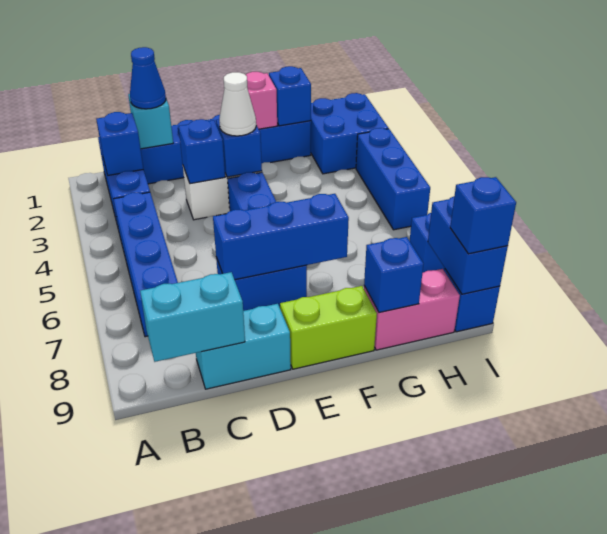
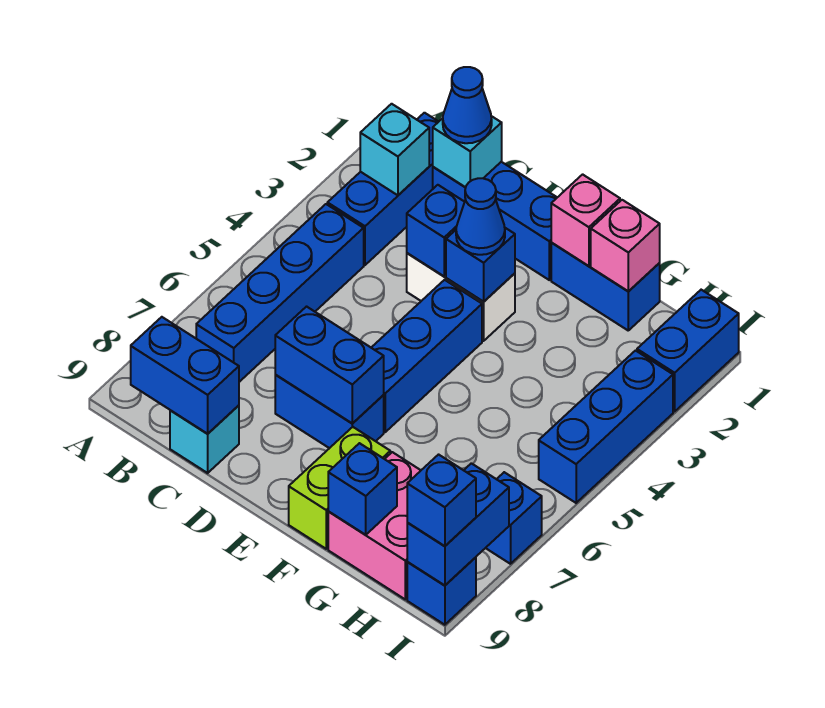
blue 1x1 brick [96,112,143,175] -> cyan 1x1 brick [360,104,429,195]
cyan 1x2 brick [140,272,245,362] -> blue 1x2 brick [131,317,239,434]
cyan 1x2 brick [196,304,291,389] -> cyan 1x1 brick [170,405,239,473]
blue 1x3 brick [213,194,349,280] -> blue 1x2 brick [275,307,384,423]
white 1x1 cone [219,72,256,136] -> blue 1x1 cone [456,178,505,255]
lime 1x2 brick [280,286,377,369] -> lime 1x2 brick turned to [289,427,390,549]
blue 1x1 brick [269,66,311,126] -> pink 1x1 brick [591,200,660,291]
pink 1x2 brick [364,269,460,350] -> pink 2x2 brick [328,452,421,599]
blue 2x2 brick [311,93,389,174] -> blue 1x2 brick [637,290,739,412]

